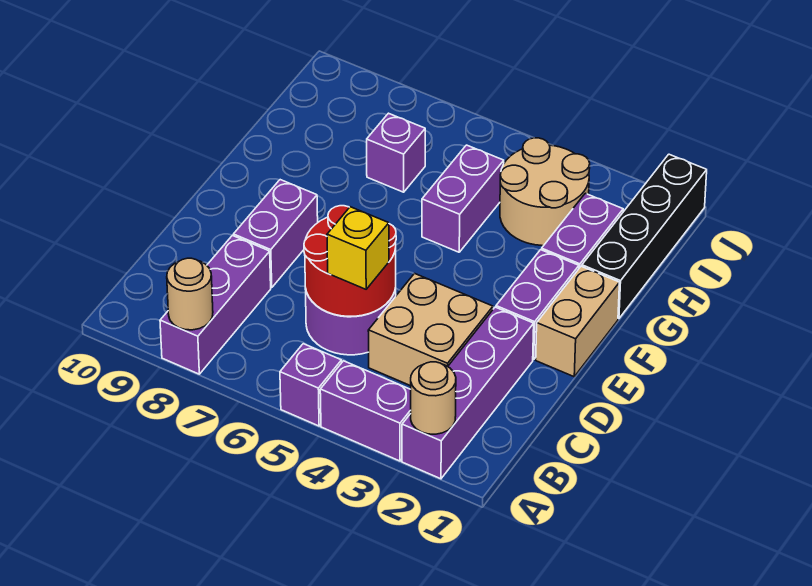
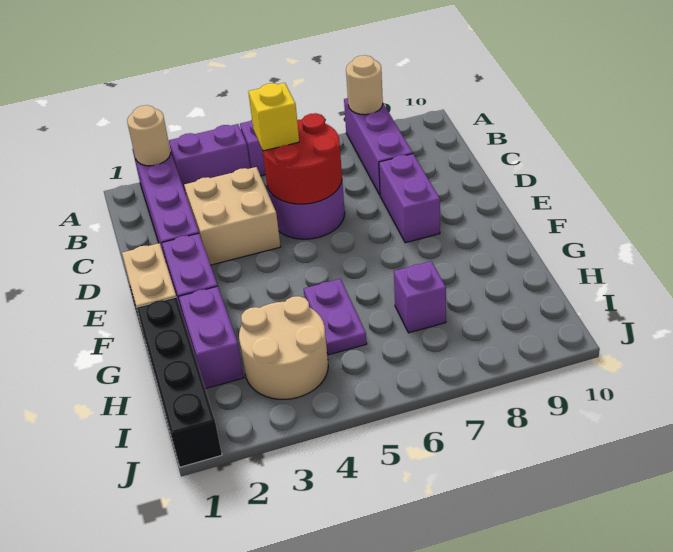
purple 1x2 brick [422,145,504,252] -> purple 1x2 plate [304,279,367,355]

